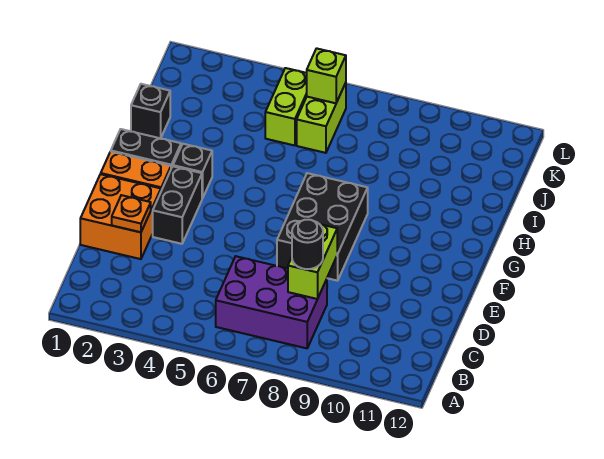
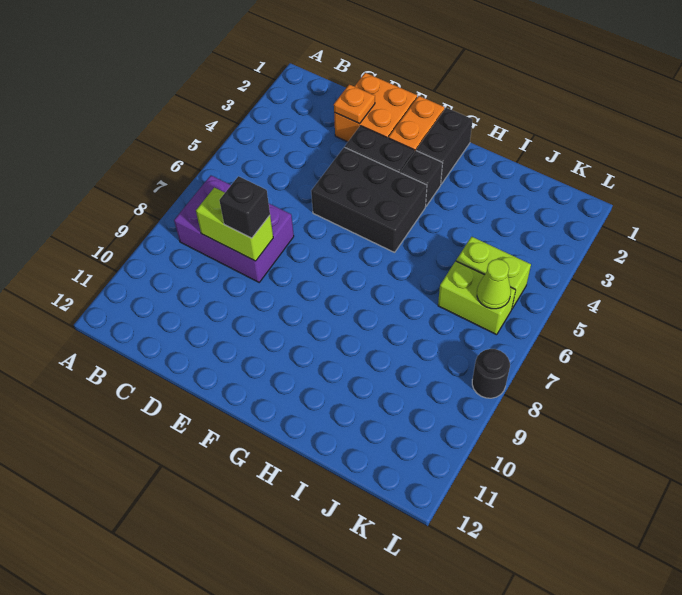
purple 2x3 brick [216,256,327,348] -> purple 2x3 brick turned to [174,176,294,282]
black 1x1 round brick [292,220,323,269] -> black 1x1 round brick moved to [472,349,510,398]
black 2x3 brick [277,173,368,281] -> black 2x3 brick moved to [311,147,427,252]
black 1x1 brick [131,84,170,138] -> black 1x1 brick moved to [219,176,270,238]
lime 1x1 brick [307,48,346,103] -> lime 1x1 cone [477,259,511,309]

